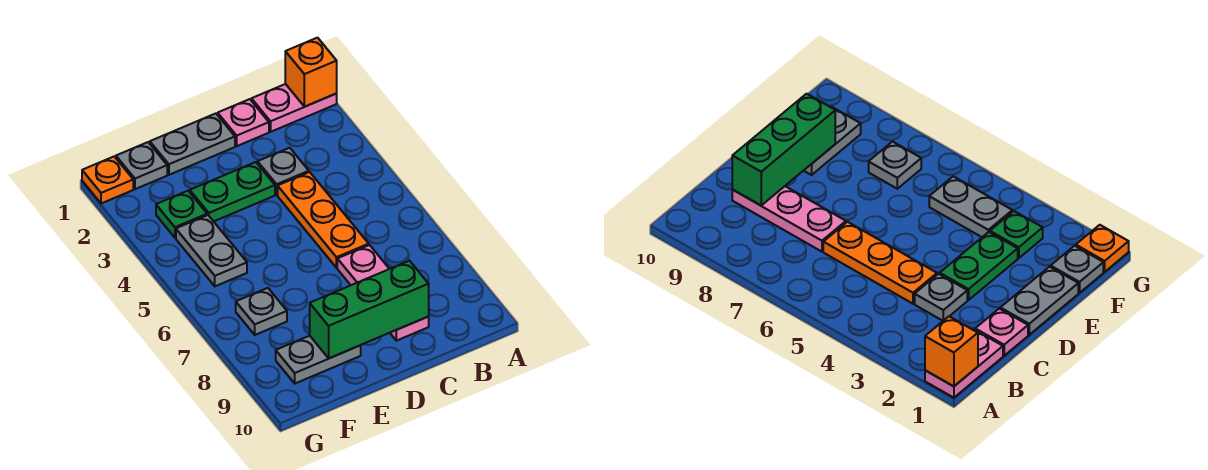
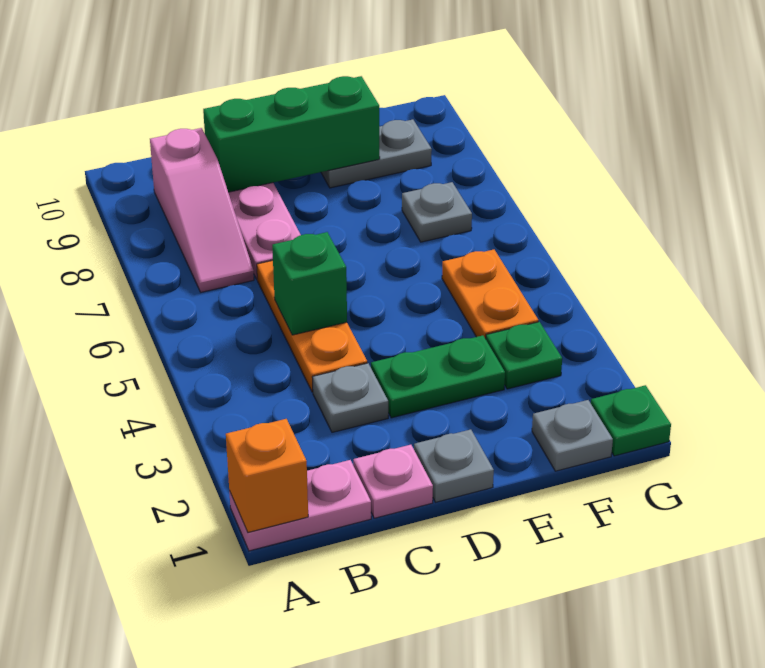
none -> pink 1x3 slope [150,128,254,292]
none -> green 1x1 brick [272,232,347,335]
grey 1x2 plate [150,114,235,175] -> grey 1x1 plate [414,429,494,502]
grey 1x2 plate [176,215,247,286] -> orange 1x2 plate [442,250,538,339]
orange 1x1 plate [82,157,133,204] -> green 1x1 plate [591,385,671,456]

